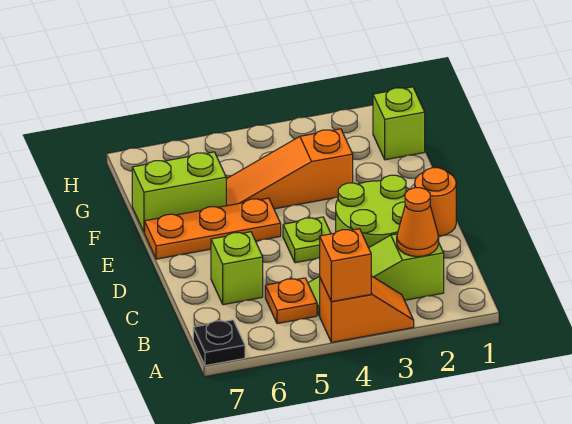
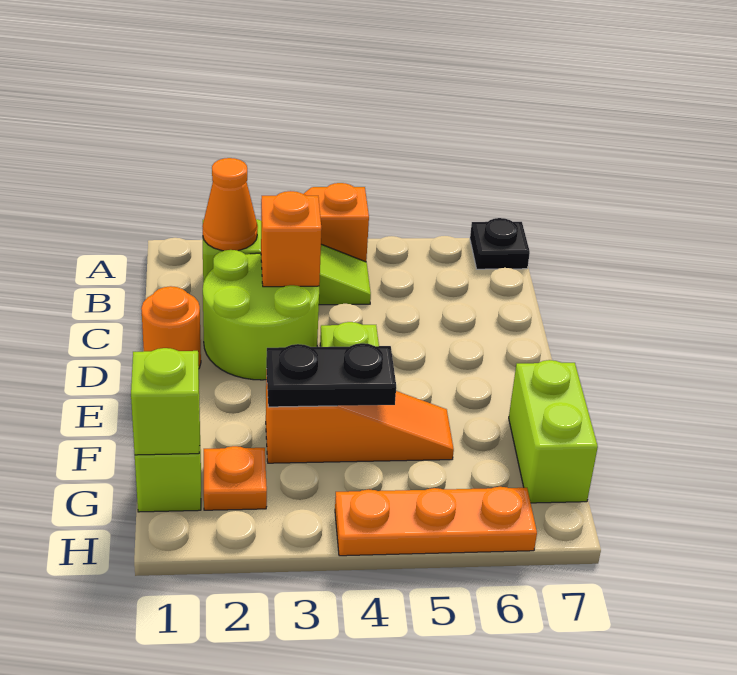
orange 1x1 brick [320,229,371,302] -> orange 1x1 brick moved to [261,191,321,287]
orange 1x1 plate [265,278,317,324] -> orange 1x1 plate moved to [204,446,267,510]
lime 1x1 brick [211,232,263,305] -> lime 1x1 brick moved to [131,348,200,455]
orange 1x3 plate [145,198,281,259] -> orange 1x3 plate moved to [335,487,537,556]
none -> black 1x2 plate [266,343,396,407]
lime 1x2 brick [132,152,226,233] -> lime 1x2 brick turned to [509,360,598,503]

